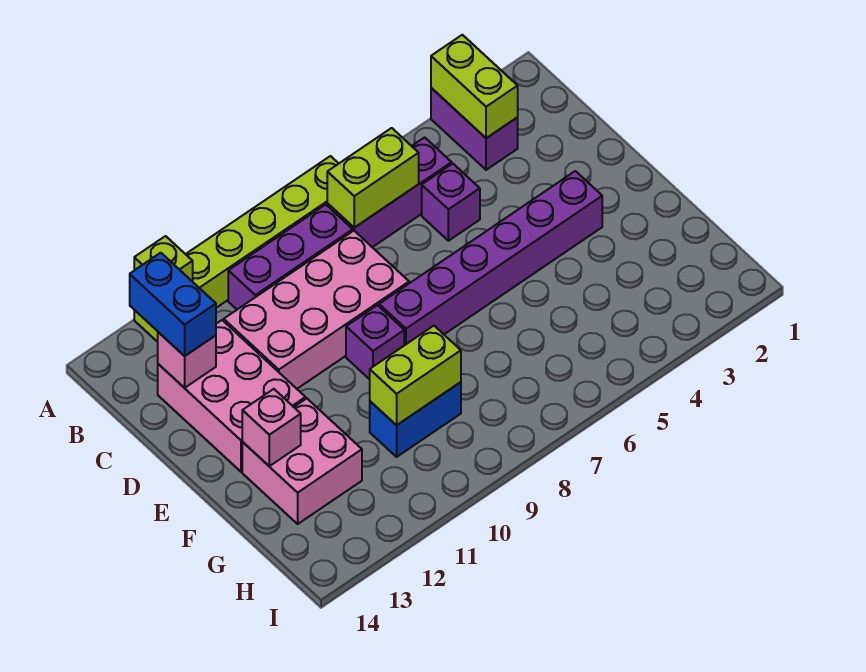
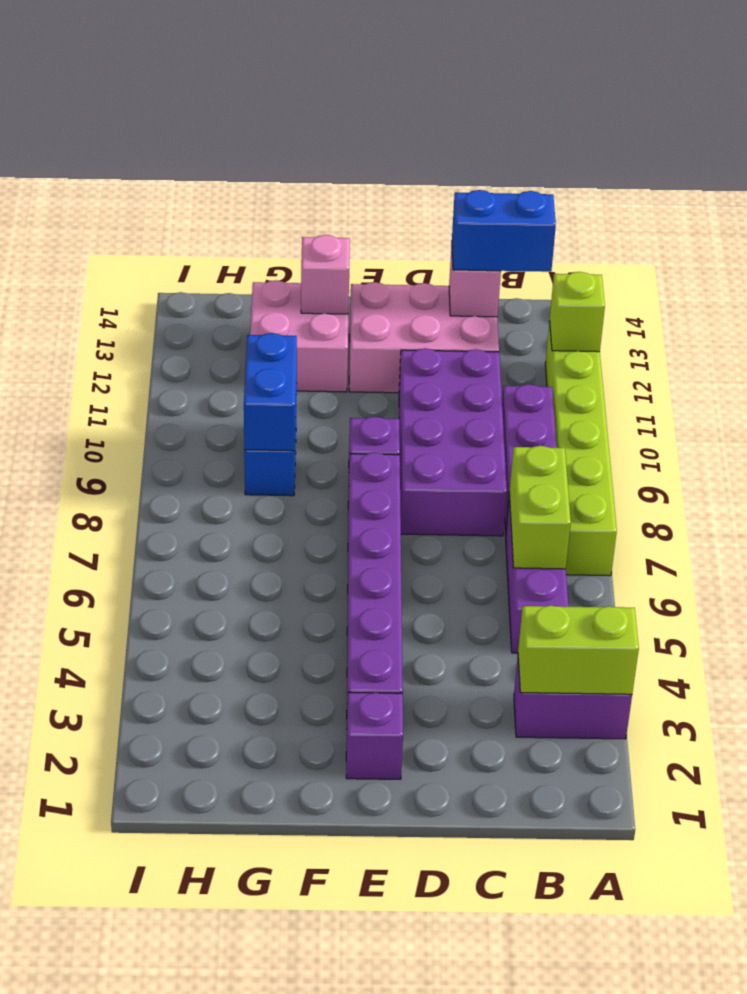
purple 1x1 brick [422,164,480,241] -> purple 1x1 brick moved to [346,692,403,779]
pink 2x4 brick [224,231,409,389] -> purple 2x4 brick [399,348,507,536]
lime 1x2 brick [370,326,461,425] -> blue 1x2 brick [244,333,297,451]

